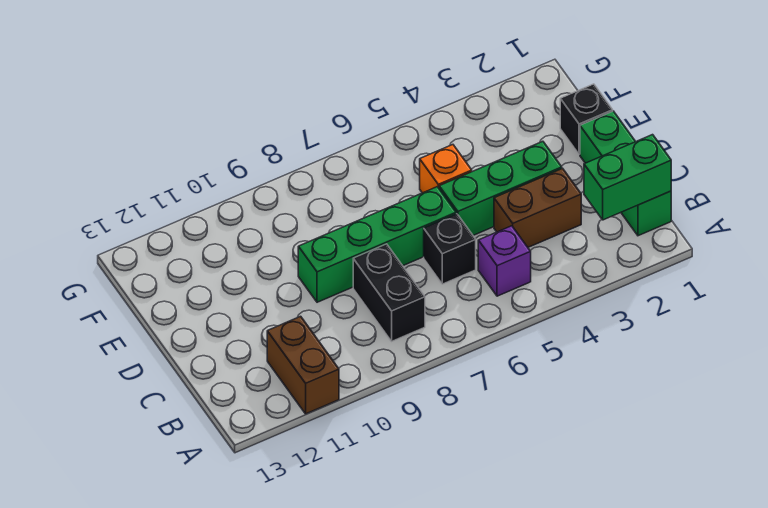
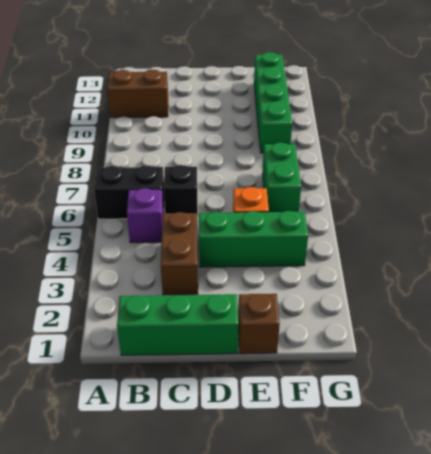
green 1x2 brick [584,135,671,220] -> green 1x2 brick moved to [262,142,301,212]
black 1x2 brick [353,244,425,341] -> black 1x2 brick moved to [94,165,165,219]
green 1x3 brick [439,141,562,235] -> green 1x3 brick turned to [199,211,308,267]
green 1x4 brick [298,187,456,302] -> green 1x4 brick moved to [254,52,292,153]
black 1x1 brick [560,84,613,154] -> brown 1x1 brick [238,294,280,354]

